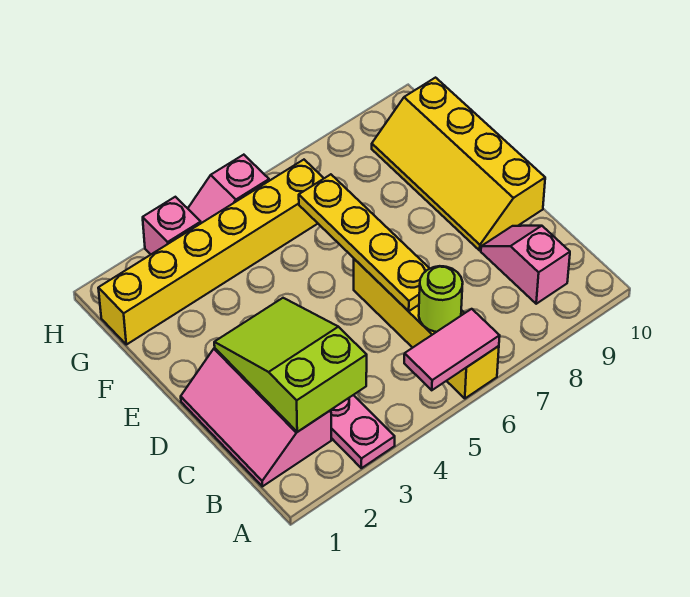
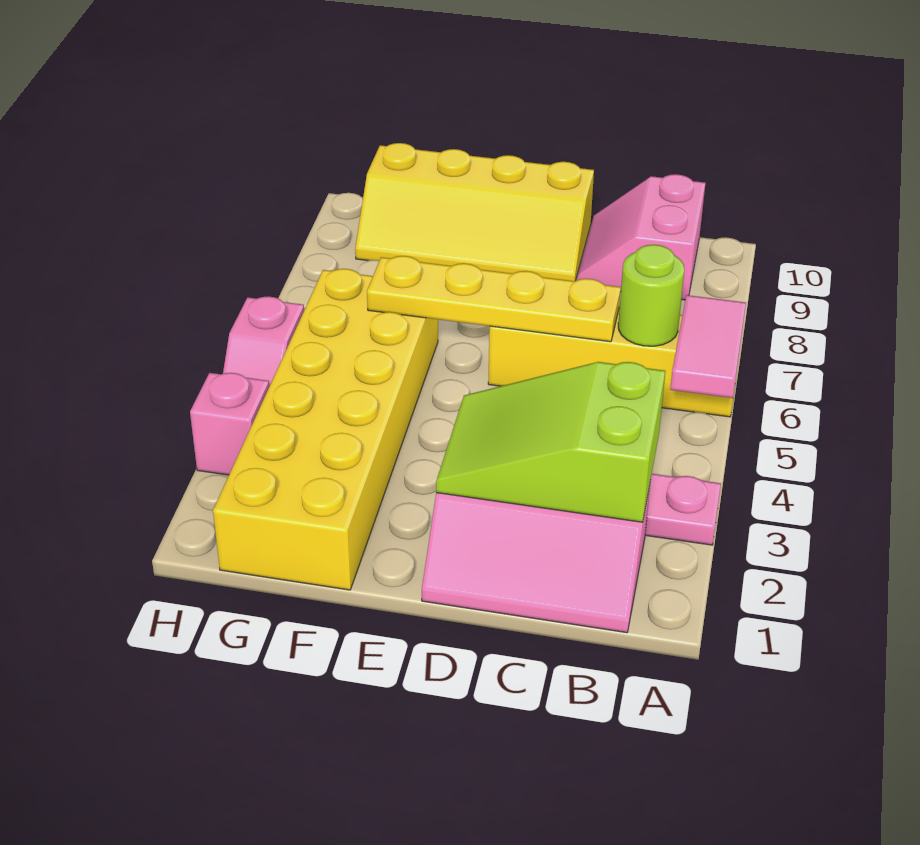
pink 1x2 slope [481,226,570,304] -> pink 2x2 slope [577,174,705,300]
yellow 1x6 brick [98,160,324,345] -> yellow 2x6 brick [213,269,438,590]

